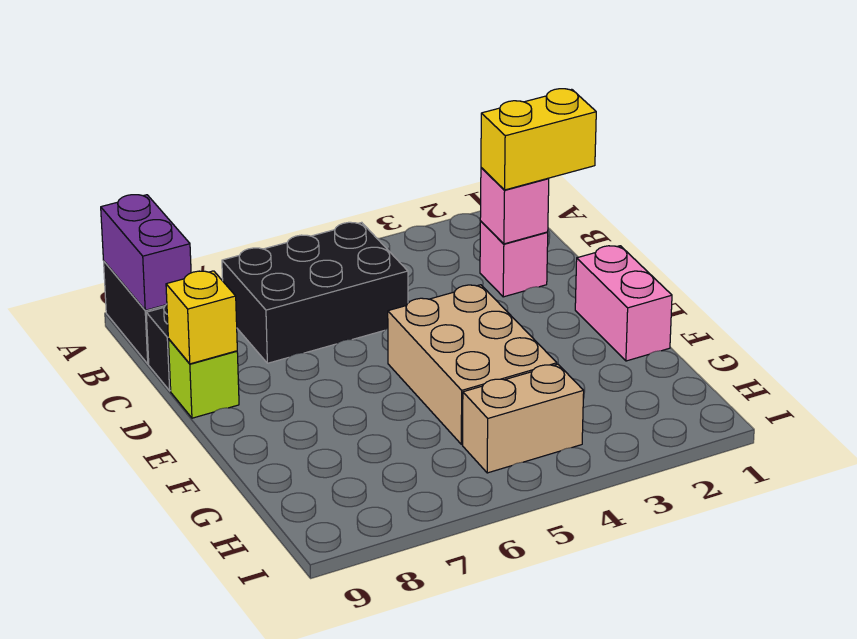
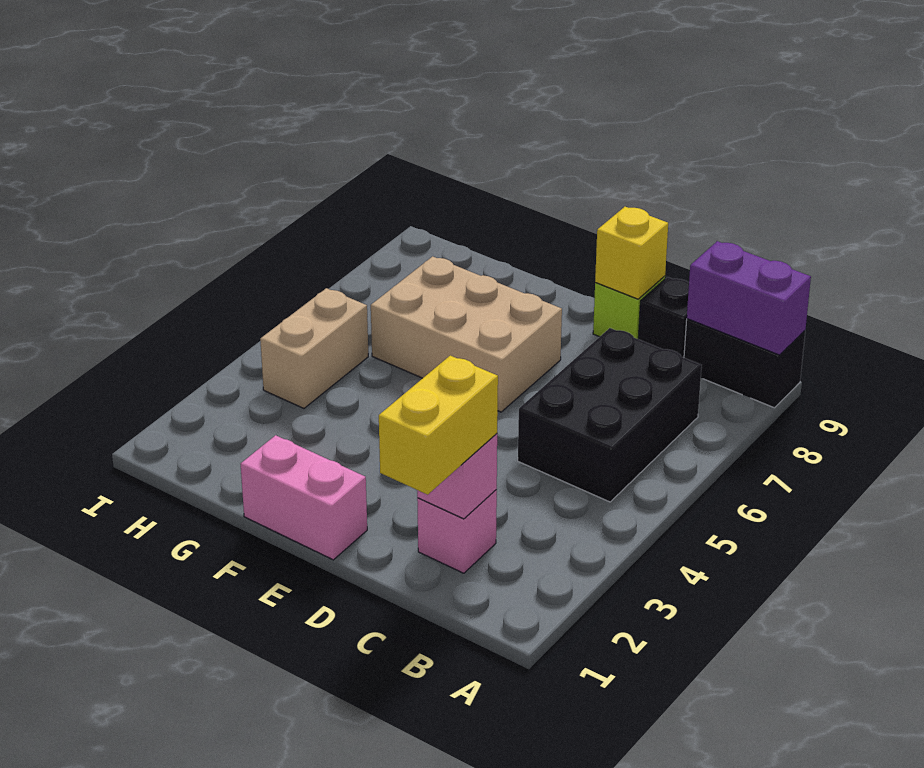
tan 2x3 brick [388,285,557,444] -> tan 2x3 brick moved to [371,256,562,412]

